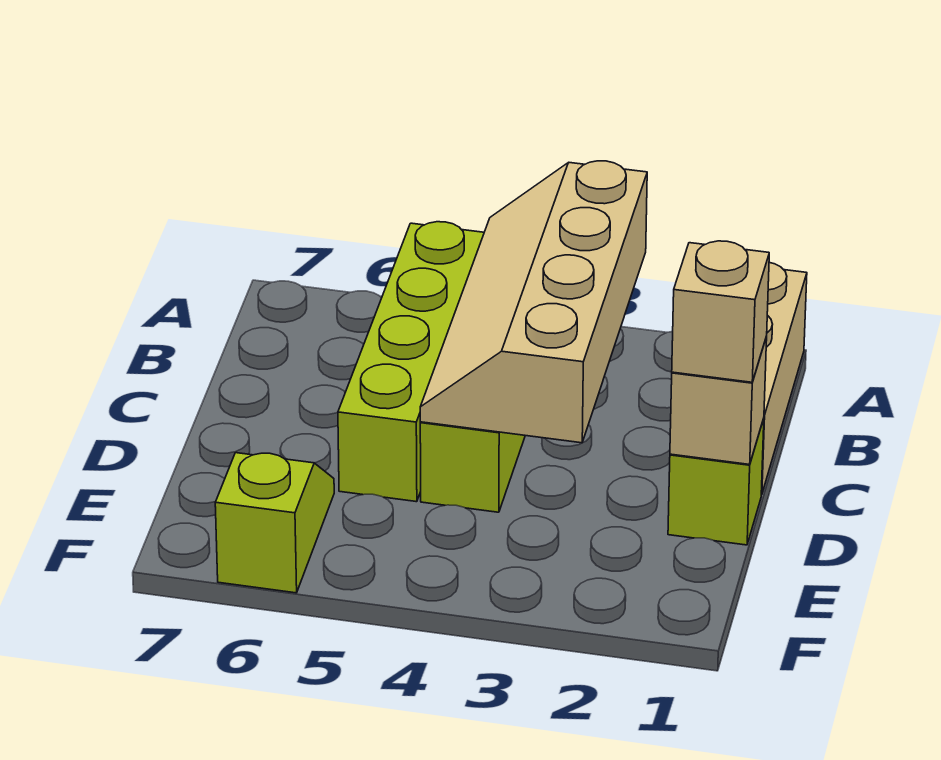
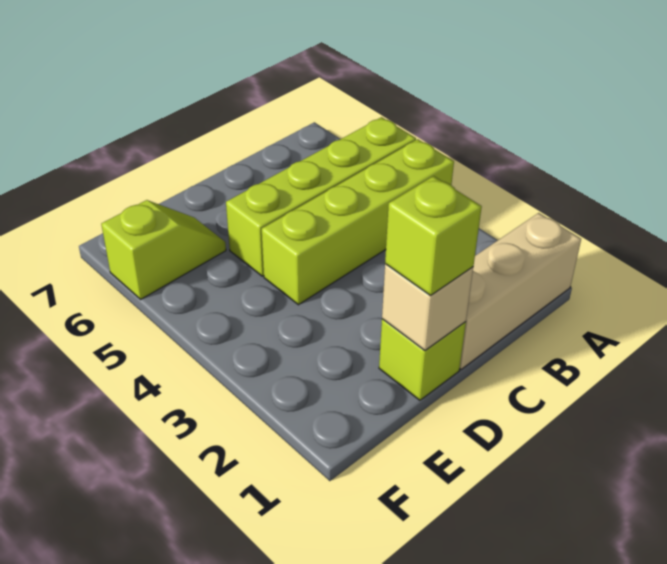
tan 2x4 slope [420,161,647,443] -> none
tan 1x1 brick [672,241,769,382] -> lime 1x1 brick [385,176,482,296]

